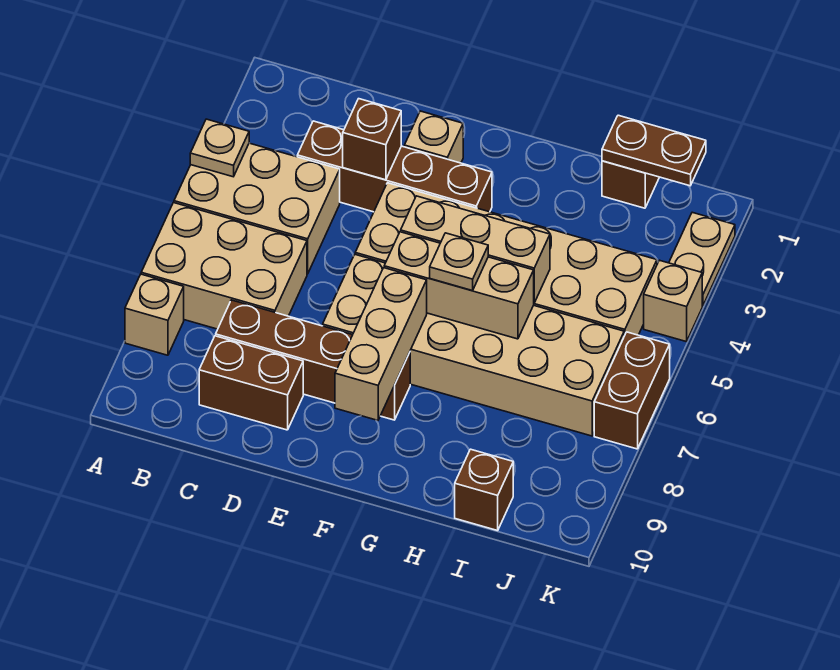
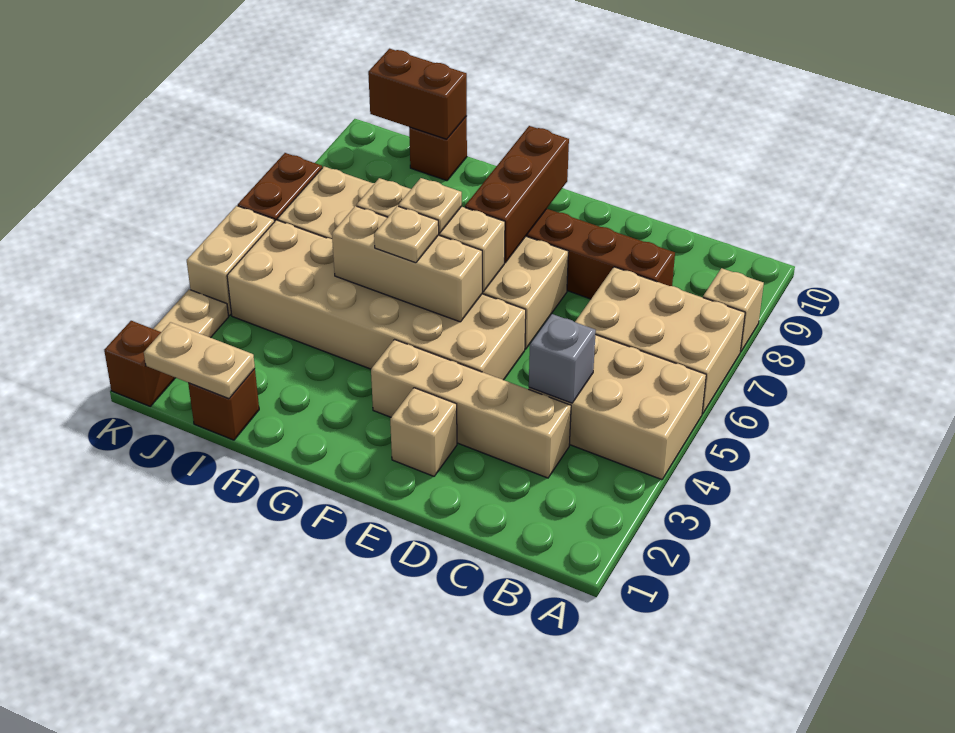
tan 1x1 plate [190,119,249,177] -> tan 1x1 plate moved to [374,206,439,263]
brown 1x4 brick [297,121,492,212] -> tan 1x4 brick [371,340,571,478]
none -> grey 1x1 brick [529,314,596,403]
brown 1x2 brick [199,336,303,430] -> brown 1x2 brick moved to [368,49,467,139]
brown 1x1 brick [343,99,401,180] -> brown 1x1 brick moved to [104,321,175,406]
tan 1x3 brick [335,268,427,420] -> brown 1x3 brick [465,126,569,263]
brown 1x2 plate [602,115,706,186] -> tan 1x2 plate [144,322,255,399]
tan 1x1 brick [644,260,702,342] -> tan 1x2 brick [187,206,275,315]

